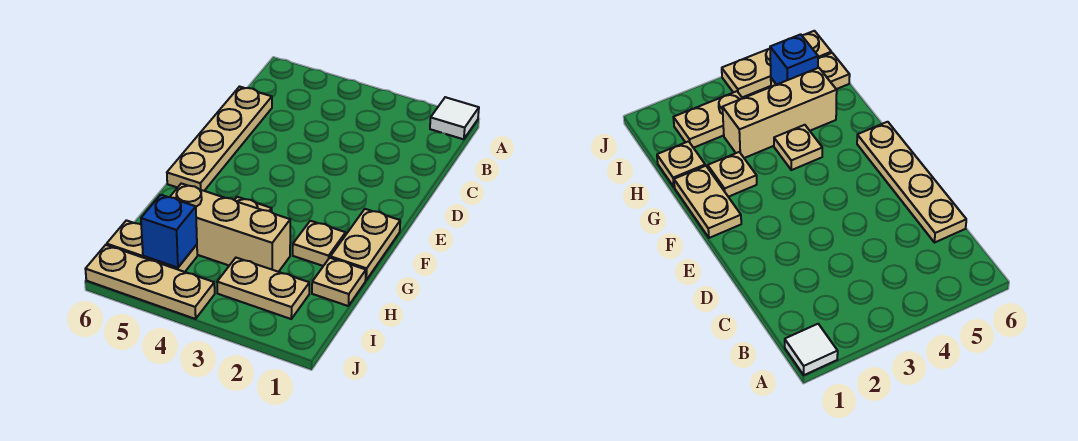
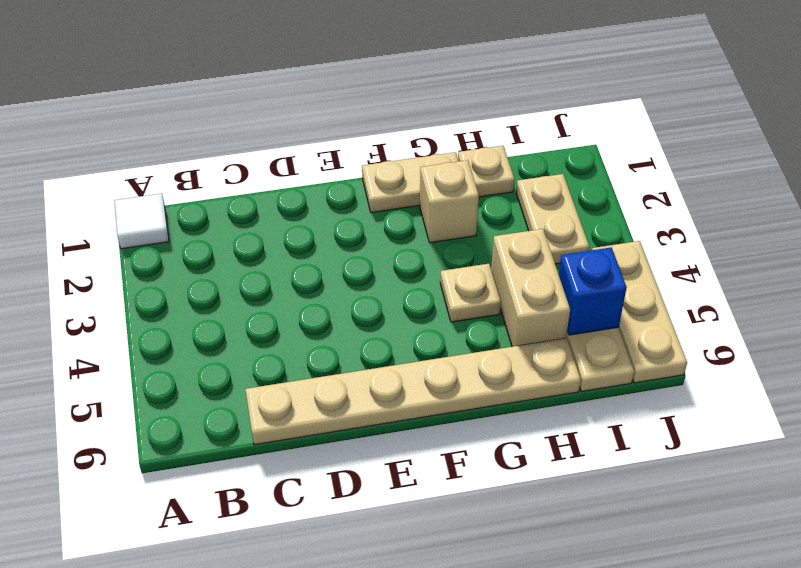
tan 1x4 plate [167,87,272,191] -> tan 1x6 plate [245,338,581,445]
tan 1x1 plate [293,221,346,266] -> tan 1x1 brick [420,160,479,243]
tan 1x3 brick [170,184,290,272] -> tan 1x2 brick [491,229,570,347]

